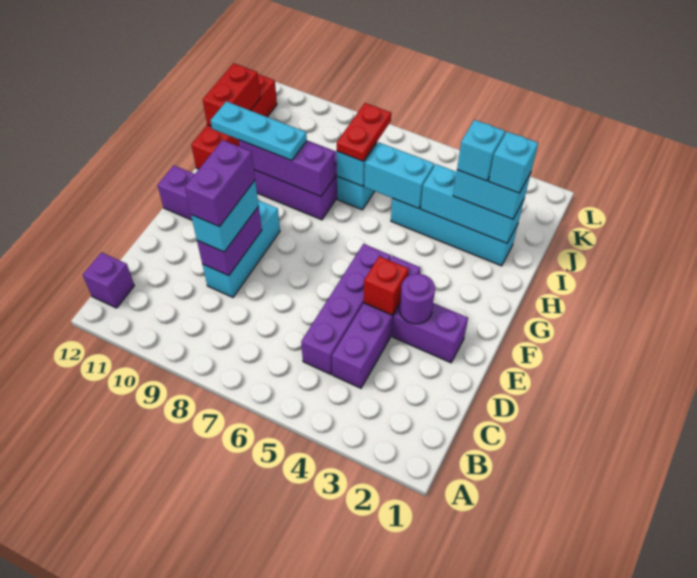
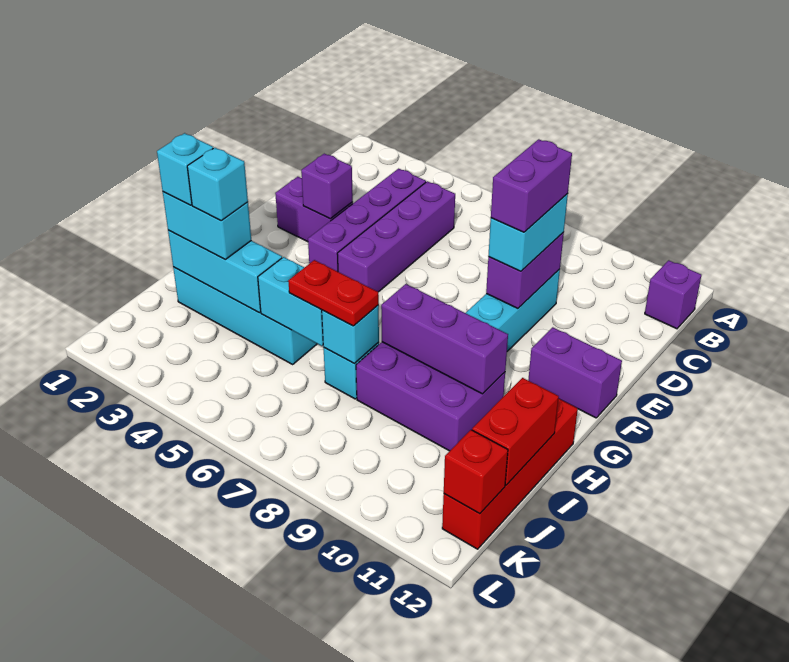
purple 1x1 round brick [400,274,435,324] -> purple 1x1 brick [301,154,353,219]
red 1x1 brick [364,256,409,315] -> red 1x1 brick moved to [444,430,508,514]
cyan 1x3 plate [211,101,307,161] -> none
red 1x2 plate [337,103,391,161] -> red 1x2 plate turned to [288,260,379,326]

